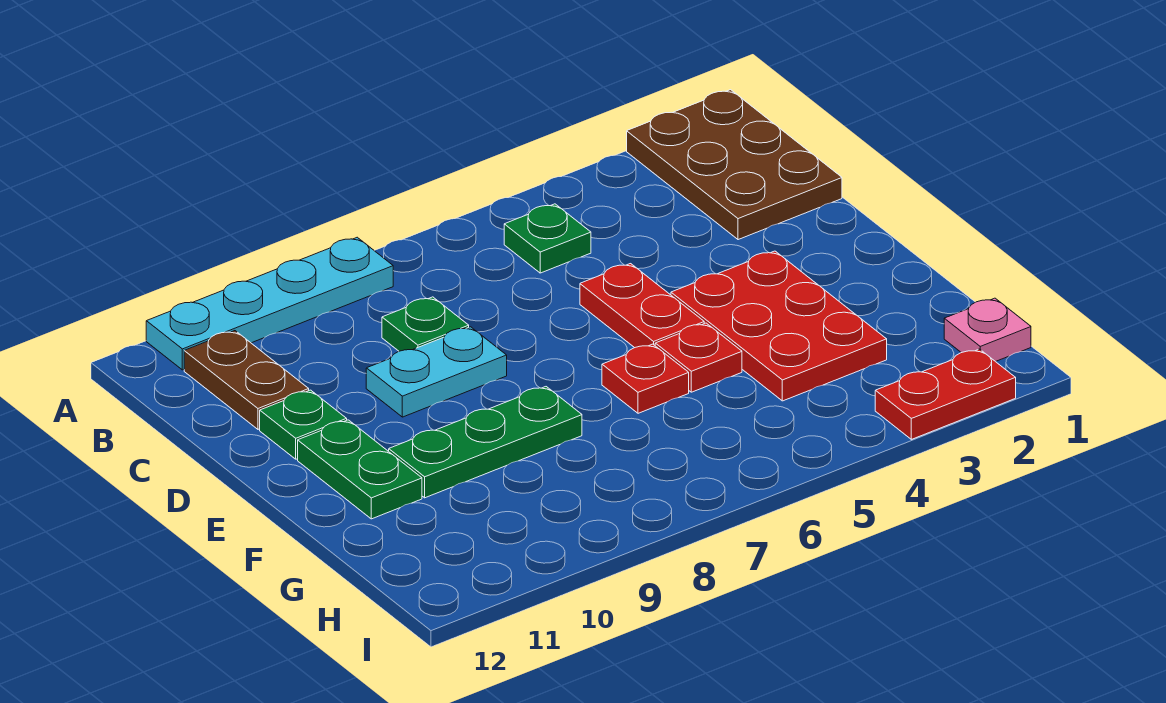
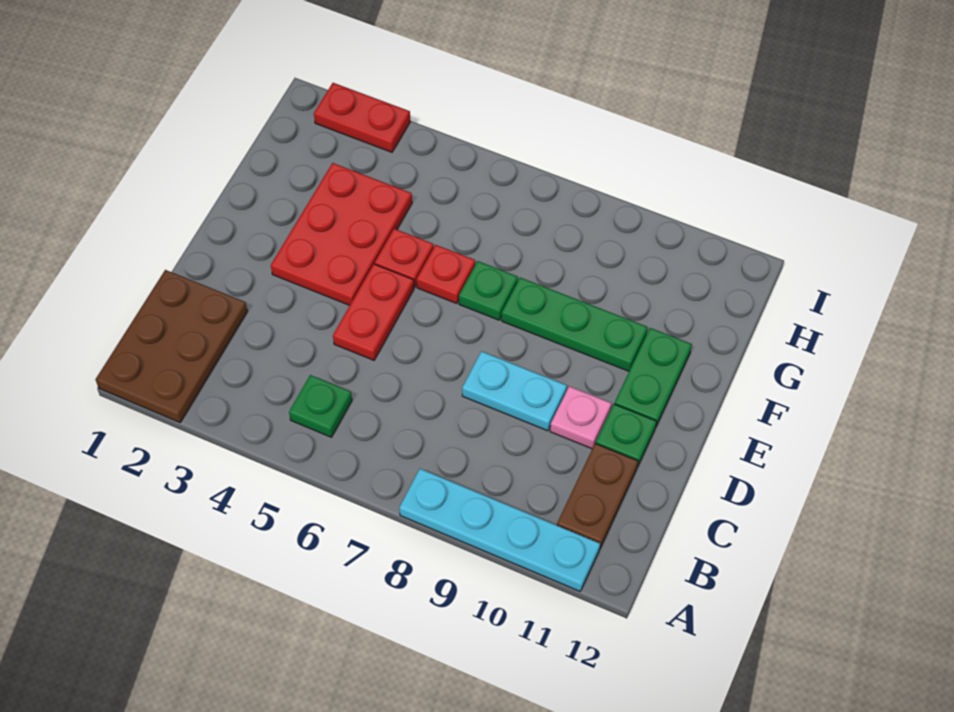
green 1x1 plate [382,297,469,351] -> green 1x1 plate moved to [459,261,518,320]
pink 1x1 plate [944,298,1031,362] -> pink 1x1 plate moved to [550,386,611,449]

